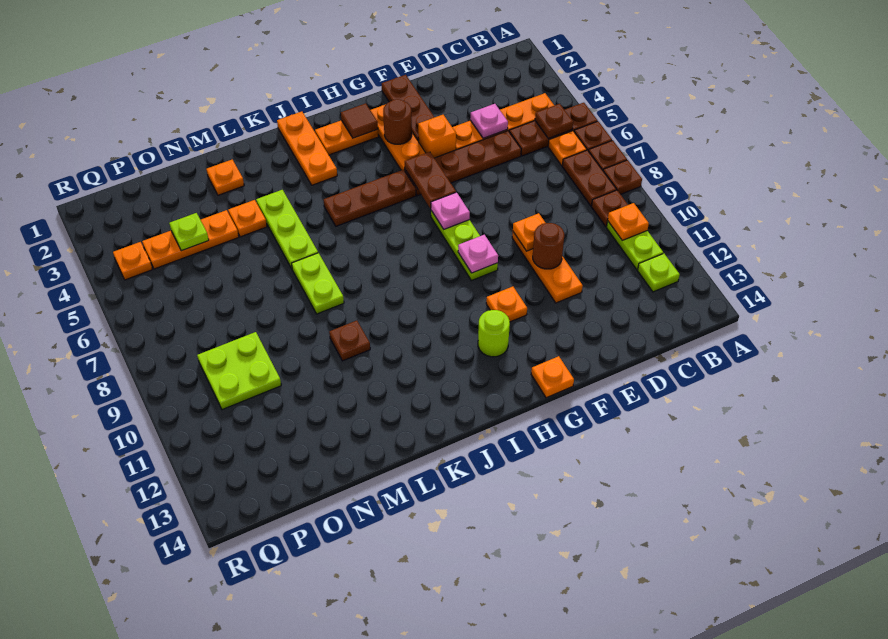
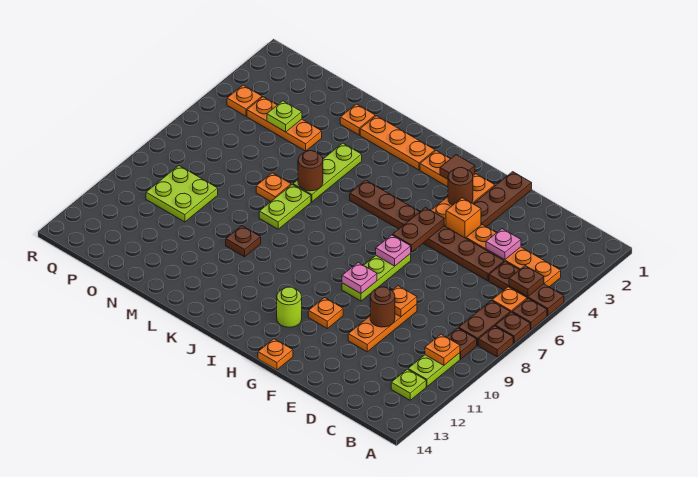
orange 1x3 plate [277,112,337,185] -> orange 1x3 plate turned to [360,116,435,170]
none -> brown 1x1 round brick [298,151,323,191]
orange 1x1 plate [228,200,267,237] -> orange 1x1 plate moved to [256,173,291,201]

